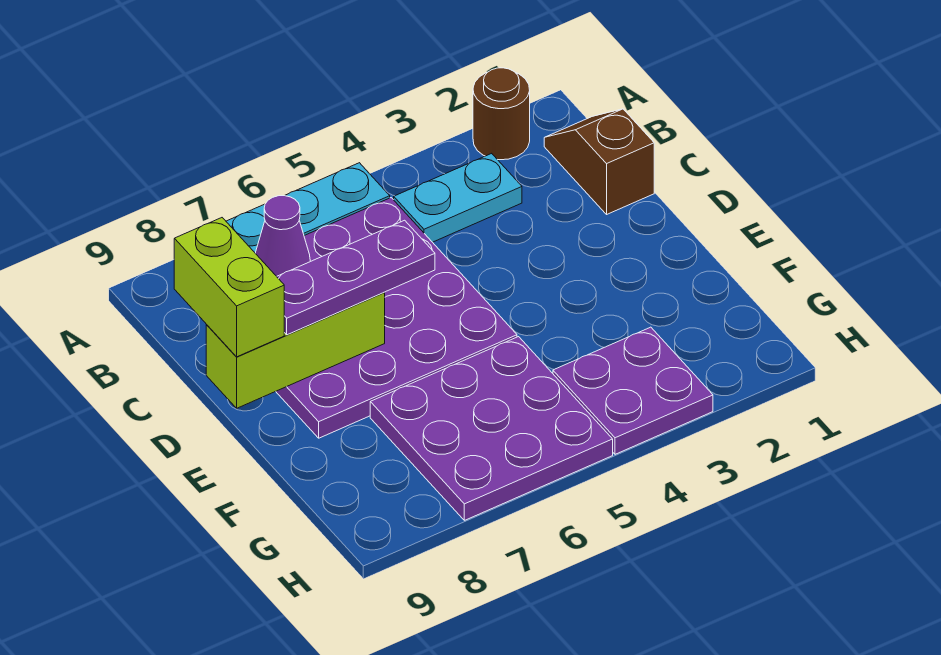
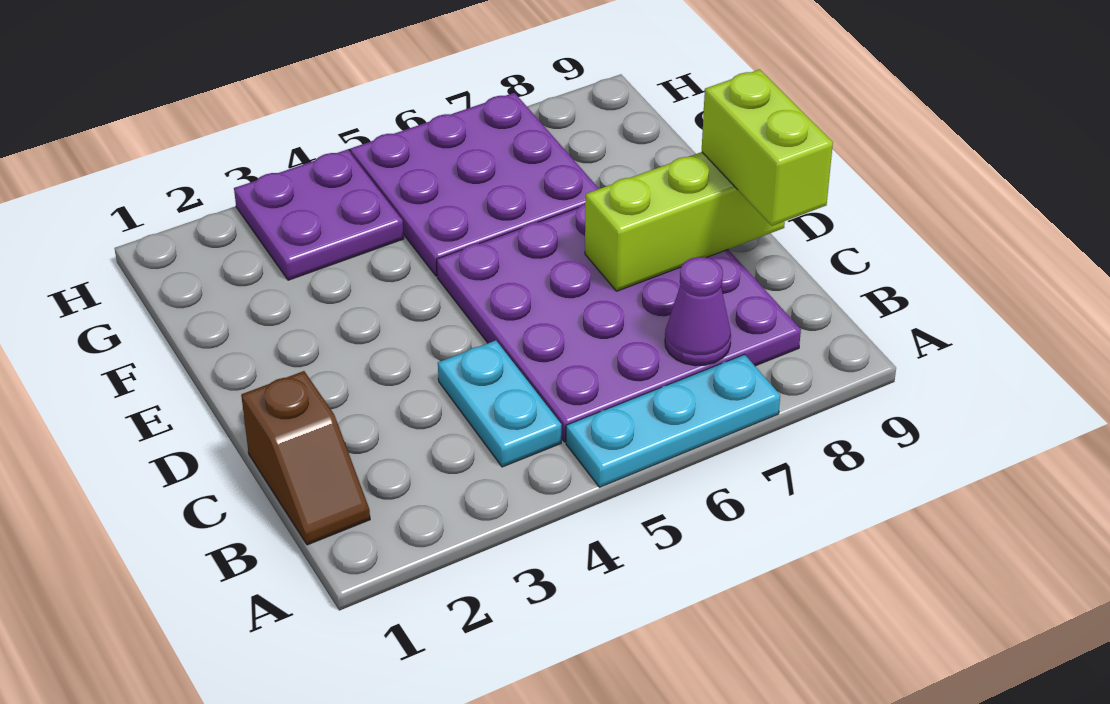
brown 1x1 round brick [473,68,530,160] -> none
cyan 1x2 plate [394,153,522,242] -> cyan 1x2 plate turned to [438,340,561,467]
purple 1x3 plate [277,220,435,335] -> none

